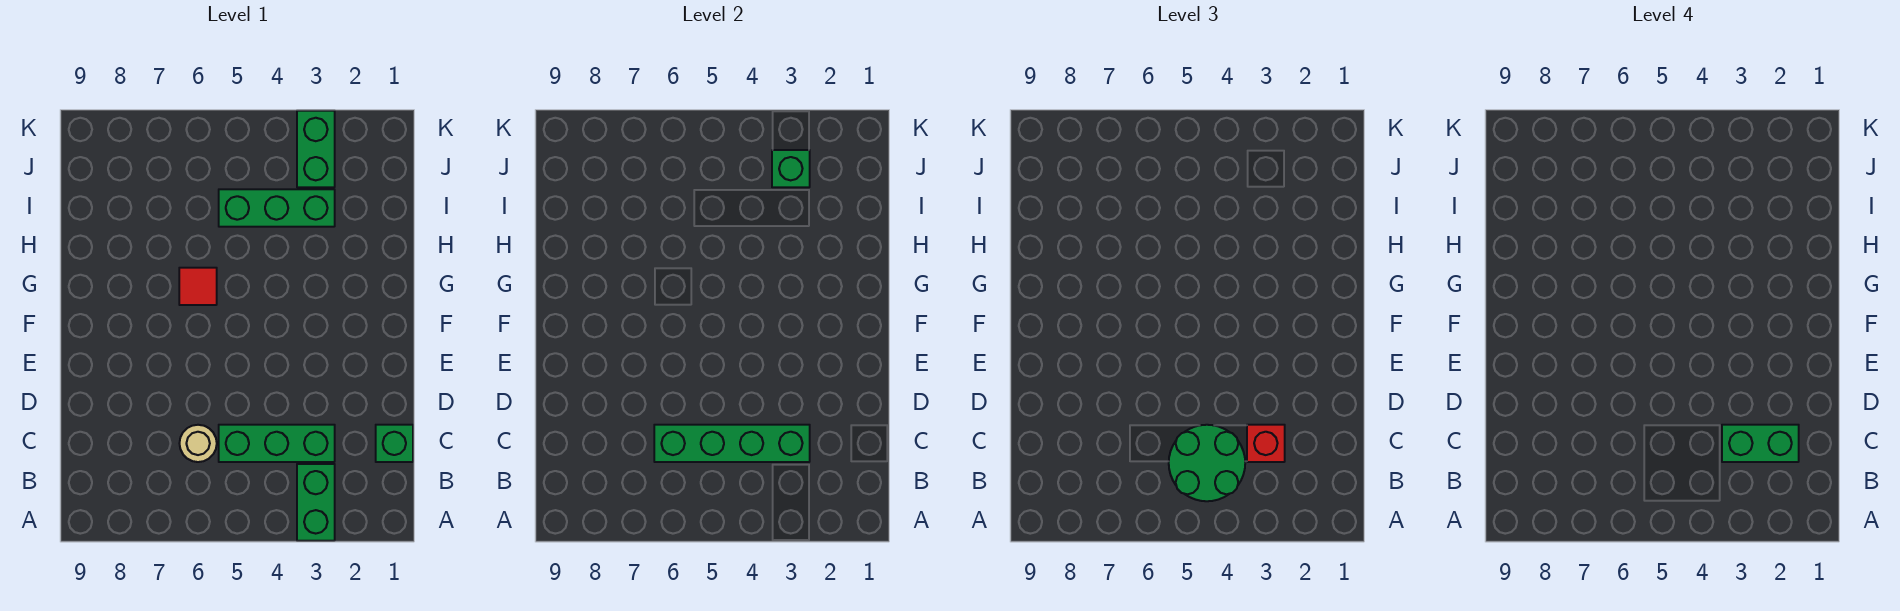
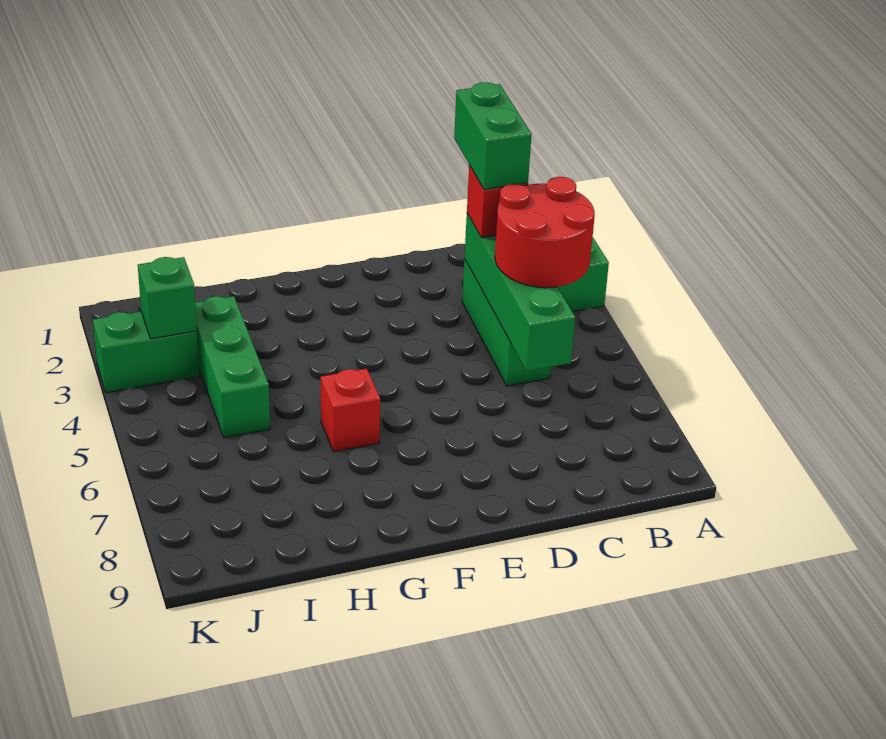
green 2x2 round brick [1169,425,1245,501] -> red 2x2 round brick [495,177,595,288]
green 1x1 brick [376,425,413,462] -> none
tan 1x1 round brick [179,425,217,462] -> none
red 1x1 tile [179,268,217,305] -> red 1x1 brick [321,368,380,452]

